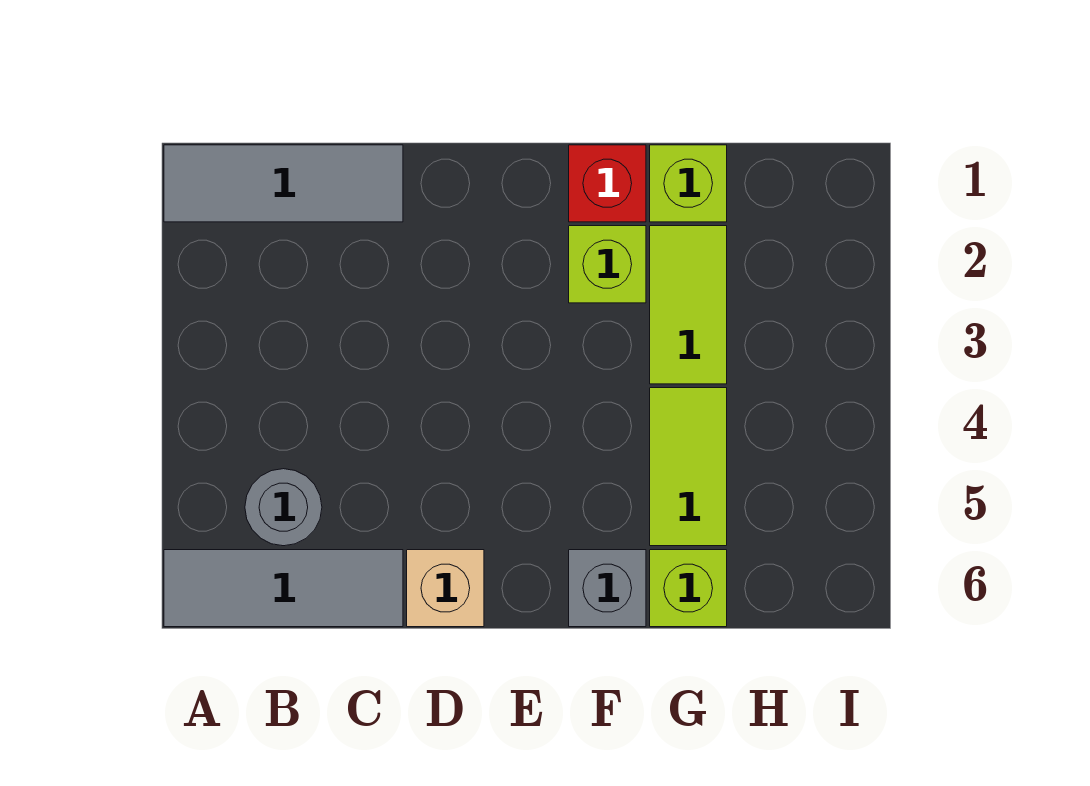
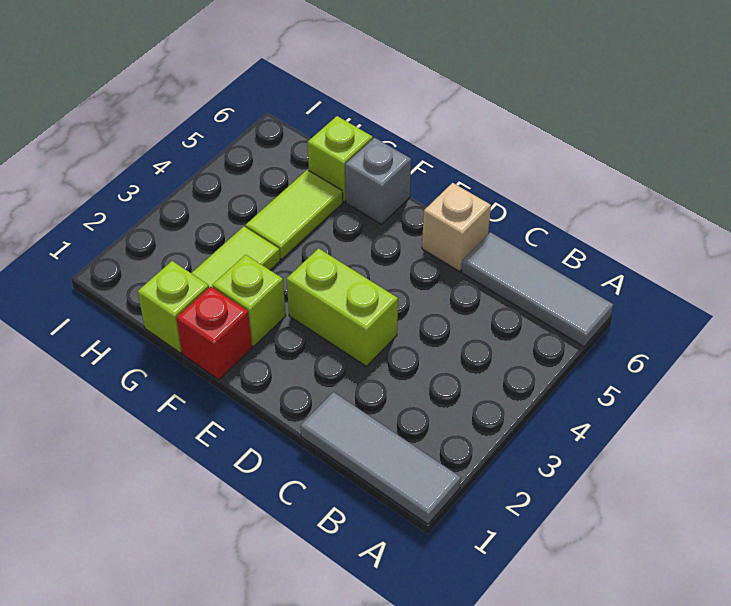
grey 1x1 round brick [245,469,322,546] -> none
none -> lime 1x2 brick [287,248,398,366]

